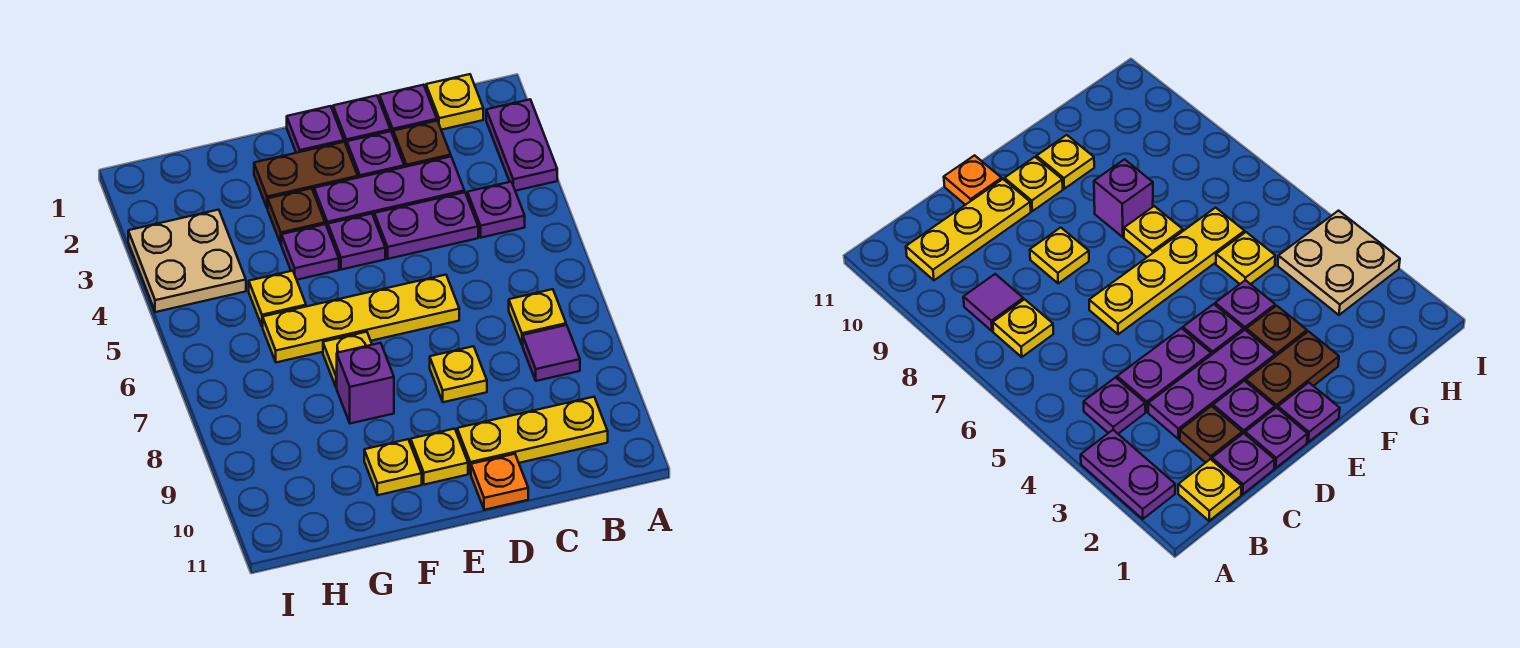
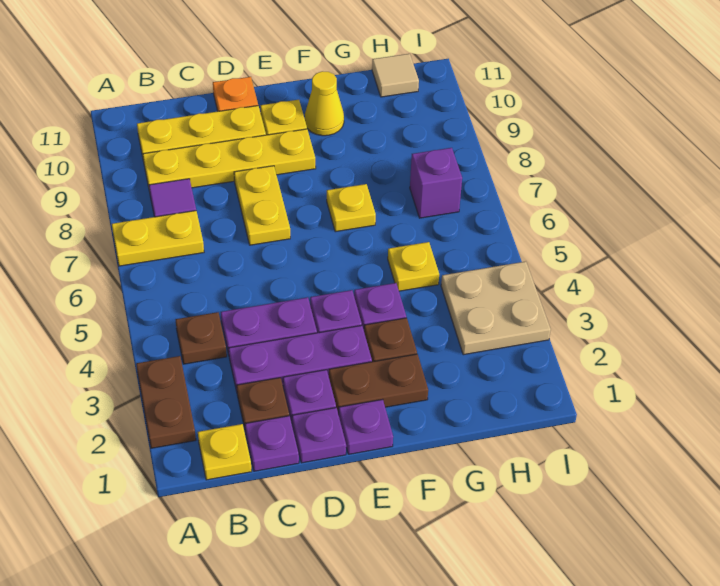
purple 1x2 plate [486,99,557,191] -> brown 1x2 plate [136,356,196,448]
purple 1x1 plate [467,182,525,238] -> brown 1x1 plate [175,312,227,364]
yellow 1x1 plate [509,289,566,345] -> yellow 1x2 plate [112,211,204,266]
yellow 1x4 plate [263,275,459,362] -> yellow 1x4 plate moved to [143,129,316,192]
yellow 1x1 plate [430,346,487,402] -> yellow 1x2 plate [234,166,290,245]
purple 1x1 brick [337,343,394,424] -> purple 1x1 brick moved to [410,148,462,218]
yellow 1x1 plate [364,439,422,495] -> yellow 1x1 cone [305,71,344,136]
none -> tan 1x1 tile [372,54,419,97]

